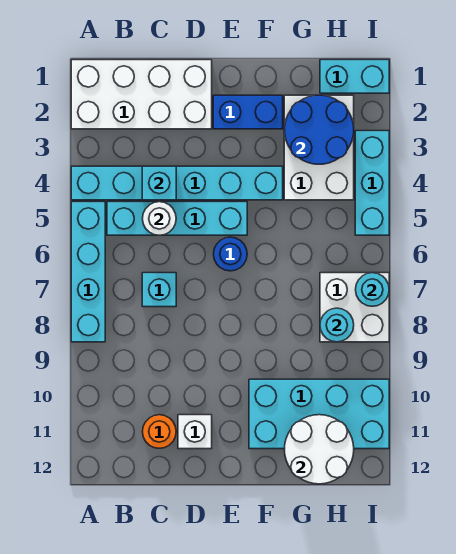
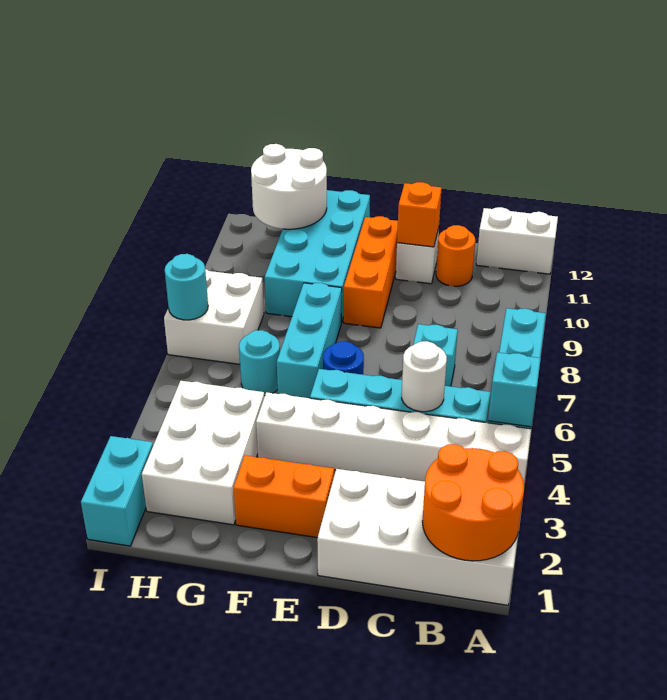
none -> orange 2x2 round brick [422,444,524,561]
cyan 1x6 brick [71,166,283,200] -> white 1x6 brick [256,392,531,482]
none -> white 1x2 brick [476,207,558,274]
cyan 1x1 brick [142,166,176,200] -> cyan 1x1 brick moved to [488,352,541,427]
none -> orange 1x1 brick [397,182,441,247]
blue 1x2 brick [213,95,283,129] -> orange 1x2 brick [234,456,334,538]
none -> orange 1x3 brick [344,216,398,328]
cyan 2x4 brick [249,379,389,449] -> cyan 2x4 brick turned to [265,190,370,323]
blue 2x2 round brick [284,95,354,164] -> none
cyan 1x2 brick [320,60,389,93] -> cyan 1x2 brick turned to [81,436,153,546]
cyan 1x1 round brick [320,308,354,342] -> cyan 1x1 round brick moved to [239,330,280,396]
cyan 1x3 brick [355,131,389,235] -> cyan 1x3 brick moved to [277,283,342,398]

